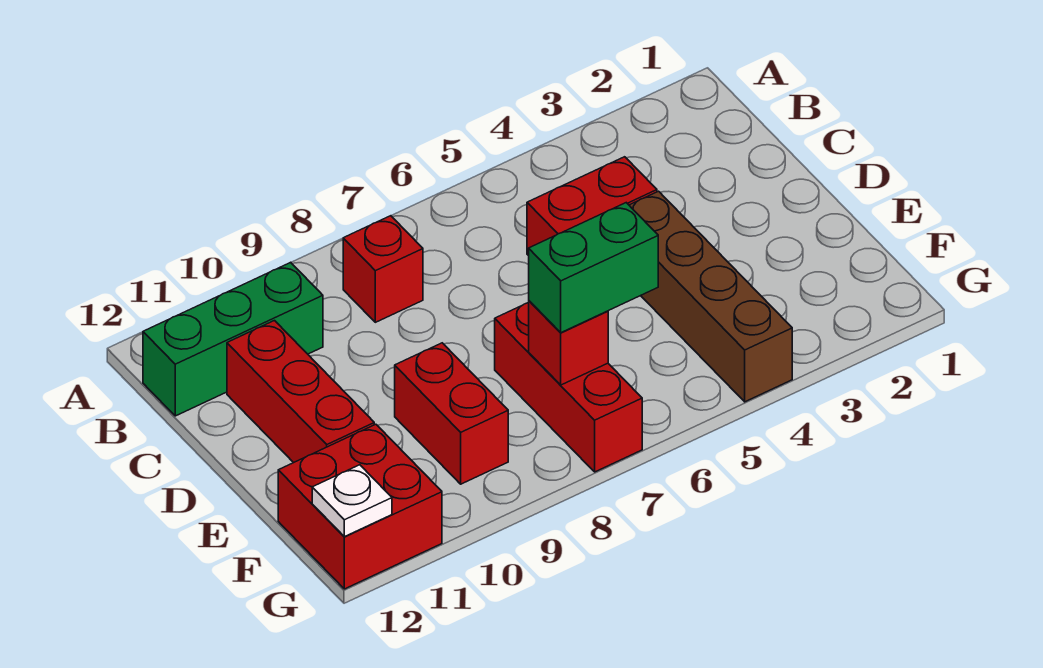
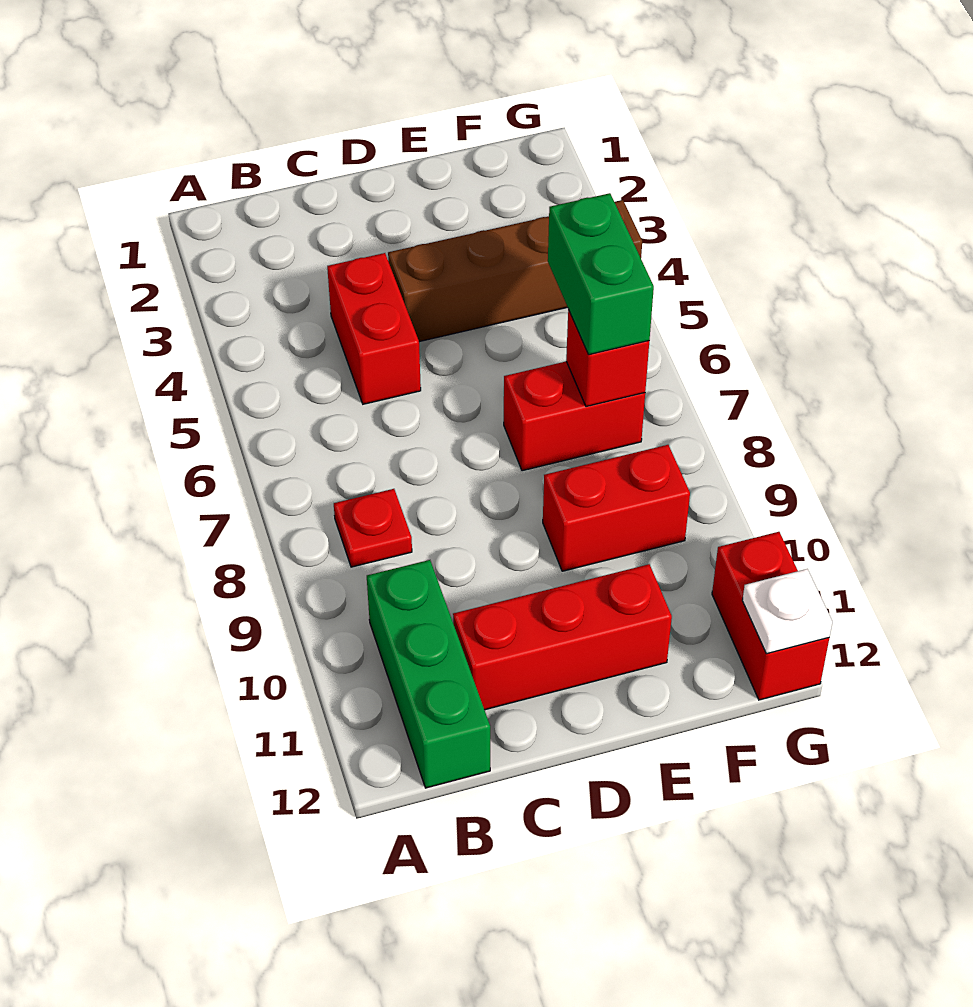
red 1x1 brick [343,216,423,322] -> red 1x1 plate [334,489,412,567]
red 1x3 brick [495,303,642,472] -> red 1x2 brick [504,362,645,471]
red 2x2 brick [278,424,442,589] -> red 1x2 brick [712,532,829,700]

